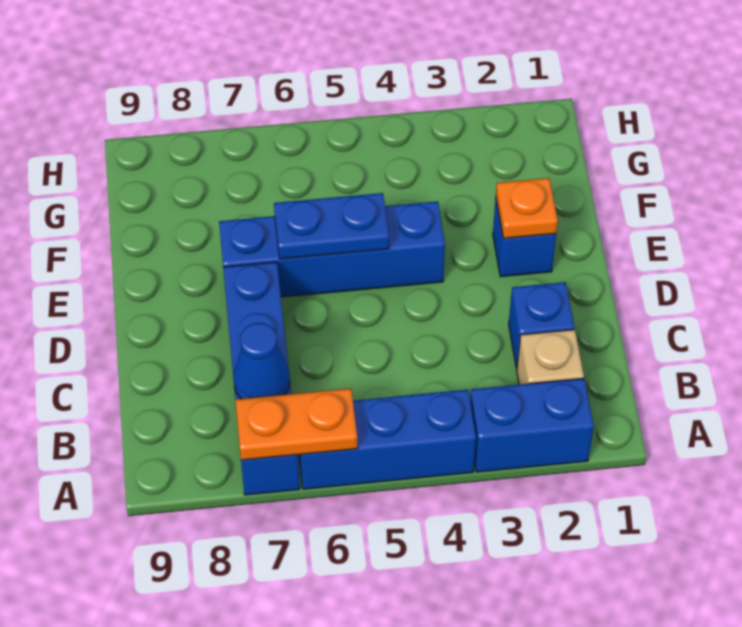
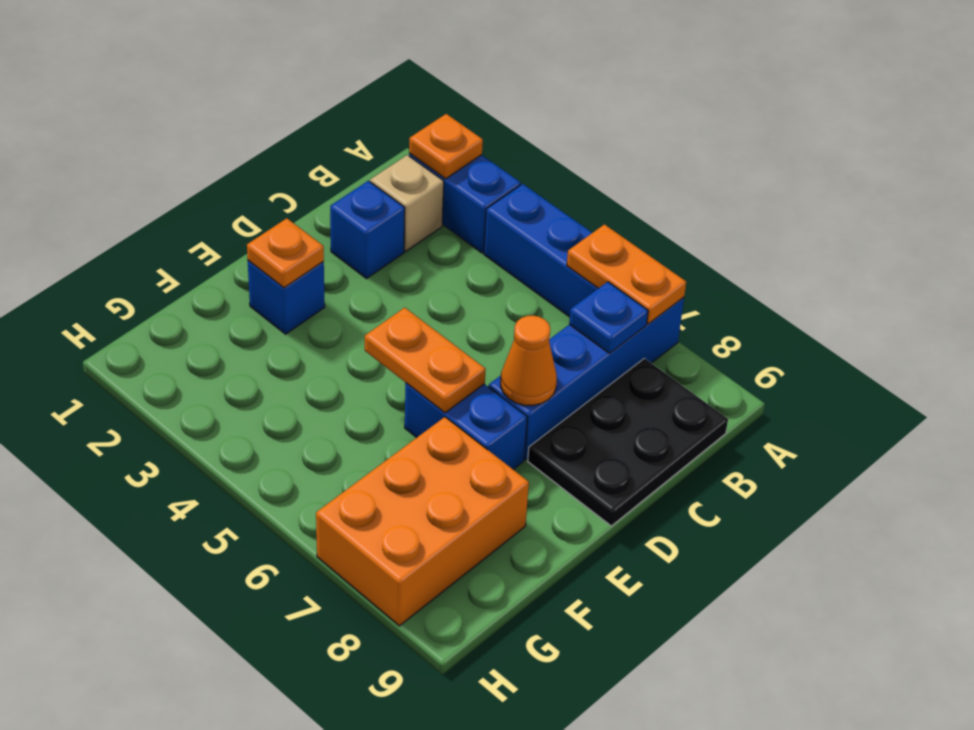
none -> orange 1x1 plate [409,114,483,179]
blue 1x1 cone [234,323,290,399] -> blue 1x1 plate [569,282,648,353]
none -> black 2x3 plate [528,359,728,526]
none -> orange 1x1 cone [501,316,557,405]
blue 1x4 brick [219,201,445,297] -> blue 1x2 brick [405,383,527,470]
blue 1x2 plate [274,193,389,259] -> orange 1x2 plate [365,308,486,413]
none -> orange 2x3 brick [316,417,529,626]

